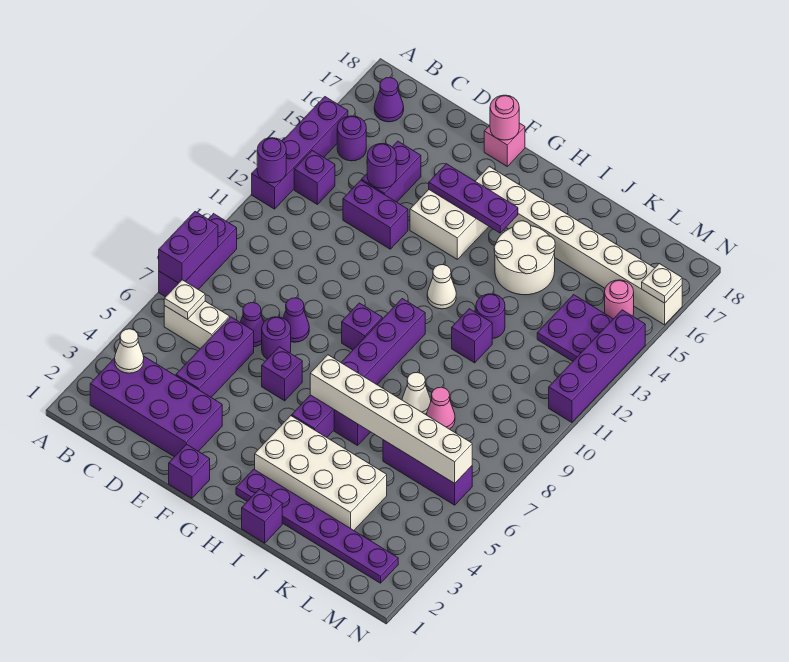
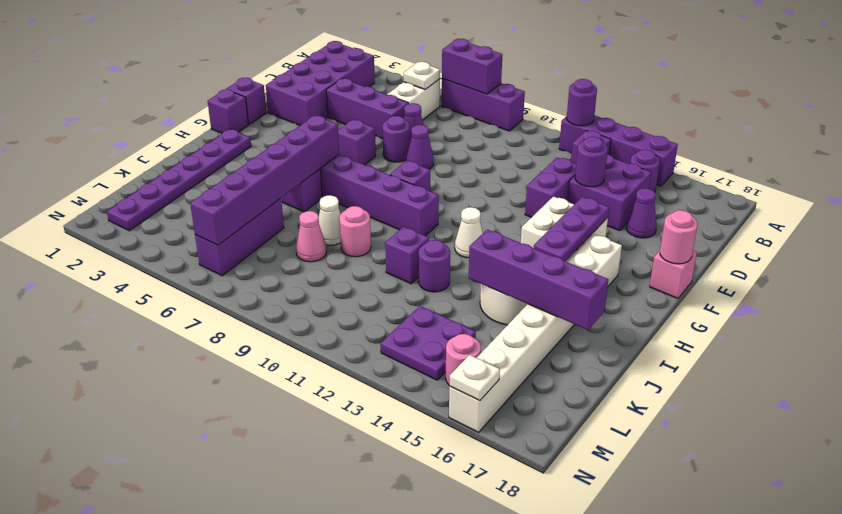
white 1x1 cone [115,329,144,373] -> none
purple 1x1 cone [374,77,404,122] -> purple 1x1 cone moved to [626,188,657,238]
purple 1x2 brick [361,141,421,202] -> purple 2x2 brick [568,154,651,231]
white 2x4 brick [255,416,387,530] -> none
white 1x6 brick [310,355,472,483] -> purple 1x6 brick [190,115,339,245]
purple 1x1 brick [242,489,282,543] -> purple 1x1 brick moved to [208,89,248,133]
none -> pink 1x1 round brick [339,206,371,257]
purple 1x4 brick [549,310,645,422] -> purple 1x4 brick moved to [469,230,608,330]

